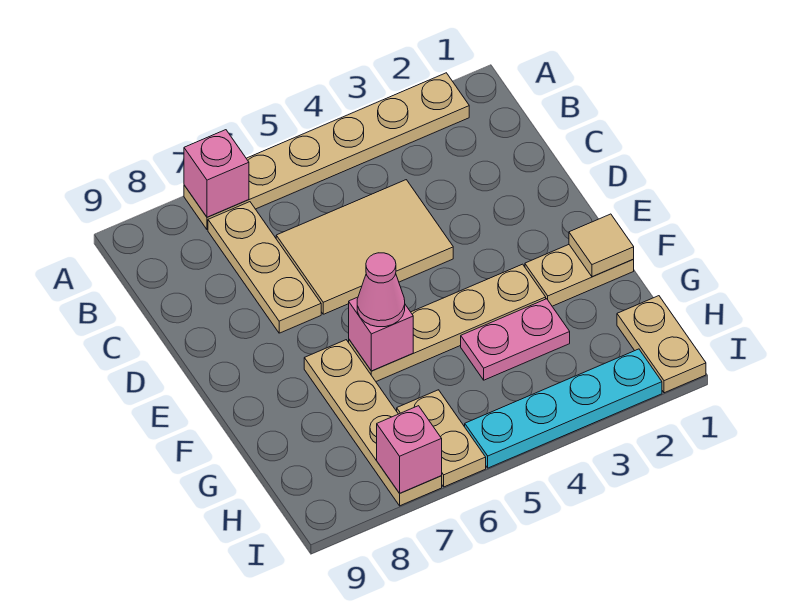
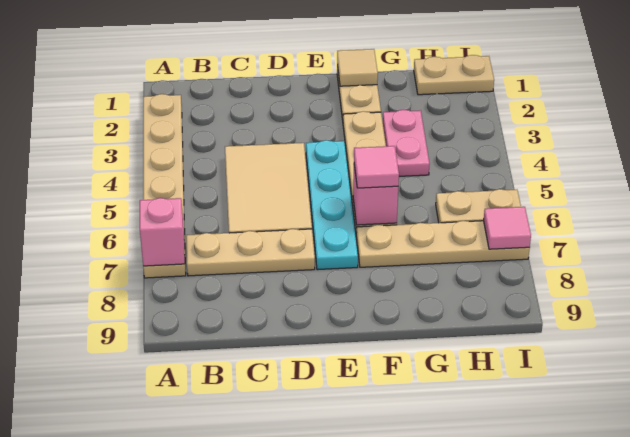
pink 1x1 cone [357,253,405,327] -> pink 1x1 tile [354,146,399,188]
cyan 1x4 plate [465,349,662,468] -> cyan 1x4 plate moved to [306,140,358,270]
pink 1x1 brick [377,406,442,493] -> pink 1x1 tile [484,207,531,249]

